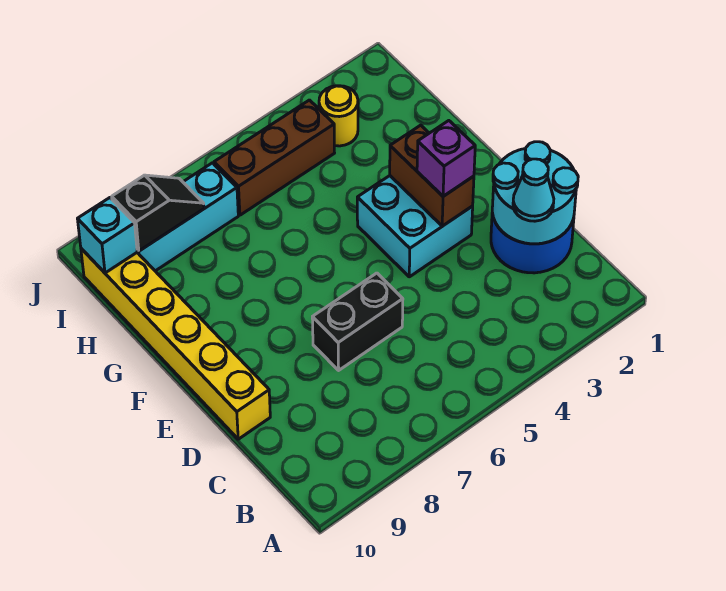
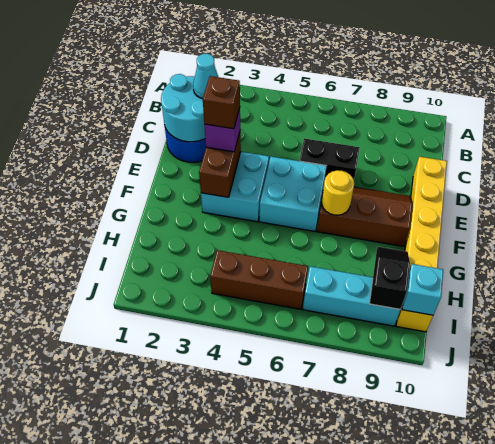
none -> brown 1x1 brick [203,76,240,129]
none -> cyan 2x2 brick [259,157,327,231]
none -> brown 2x3 slope [317,187,412,246]
yellow 1x1 round brick [319,86,358,146] -> yellow 1x1 round brick moved to [322,170,354,215]
black 1x2 slope [112,175,204,251] -> black 1x2 slope turned to [369,247,410,309]

